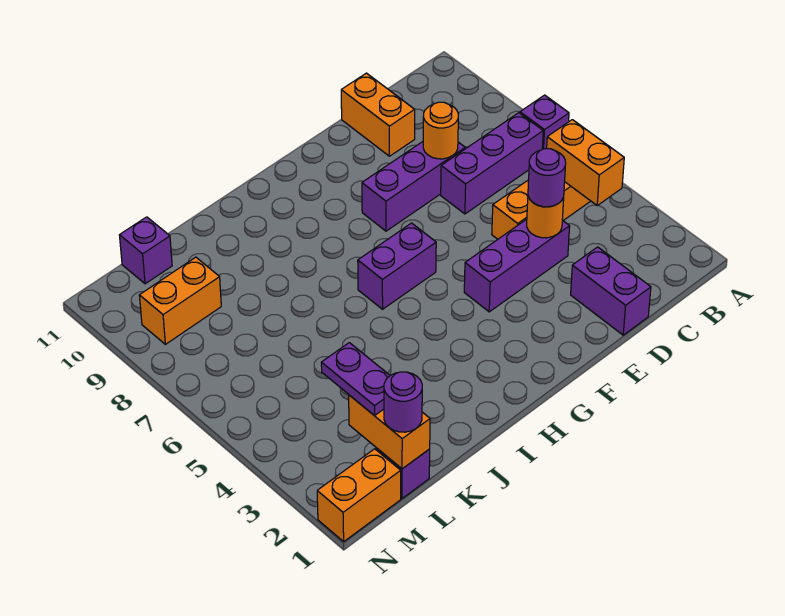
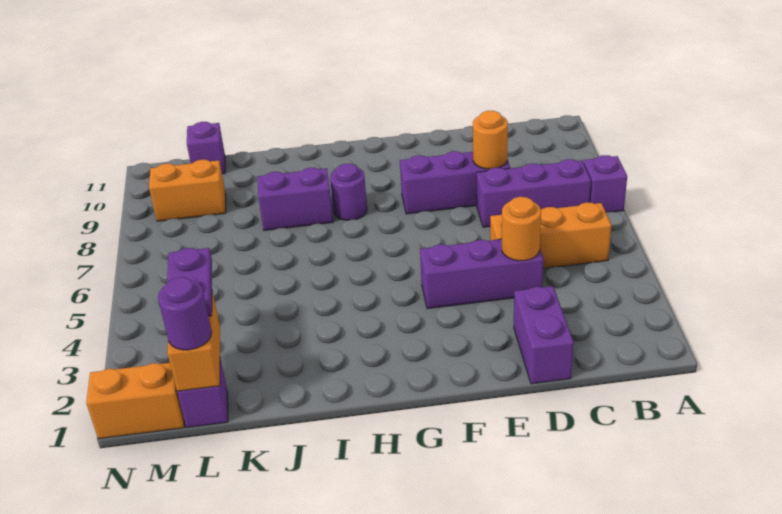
orange 1x2 brick [547,120,624,205] -> none
purple 1x1 round brick [528,149,566,207] -> purple 1x1 round brick moved to [330,164,367,220]
orange 1x2 brick [341,73,415,156] -> none
purple 1x2 brick [358,223,436,309] -> purple 1x2 brick moved to [257,168,333,231]

